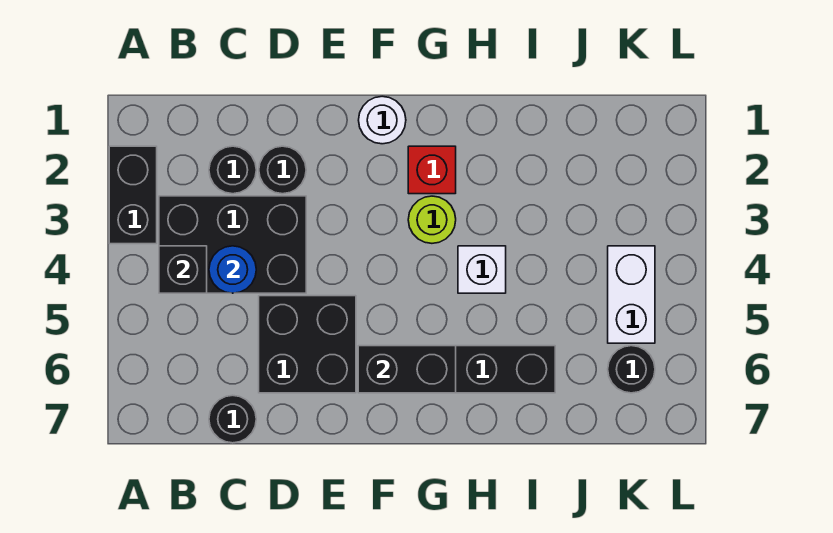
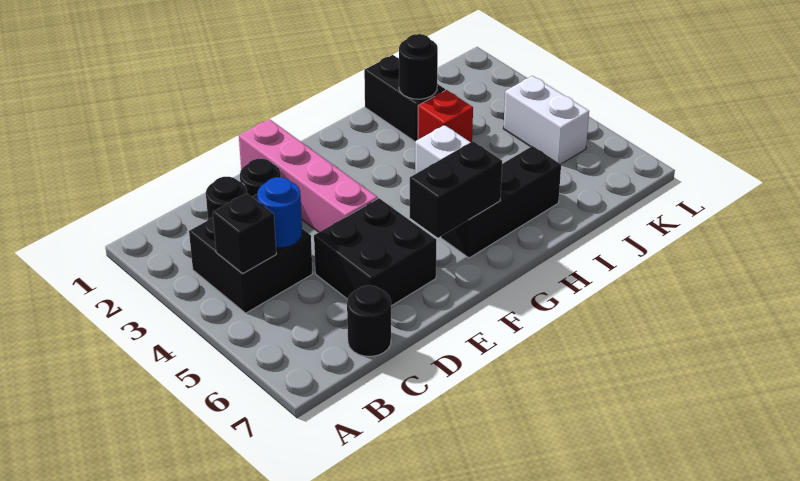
black 1x2 brick [109,146,157,244] -> black 1x2 brick moved to [364,55,445,141]
black 2x3 brick [159,196,306,293] -> black 2x2 brick [189,194,313,313]
none -> pink 1x4 brick [239,119,378,232]
white 1x1 round brick [359,96,406,144] -> none
red 1x1 brick [408,146,456,194] -> red 1x1 brick moved to [418,90,473,142]
lime 1x1 round brick [408,196,456,243] -> none
black 1x1 round brick [608,346,655,393] -> black 1x1 round brick moved to [399,34,438,99]

